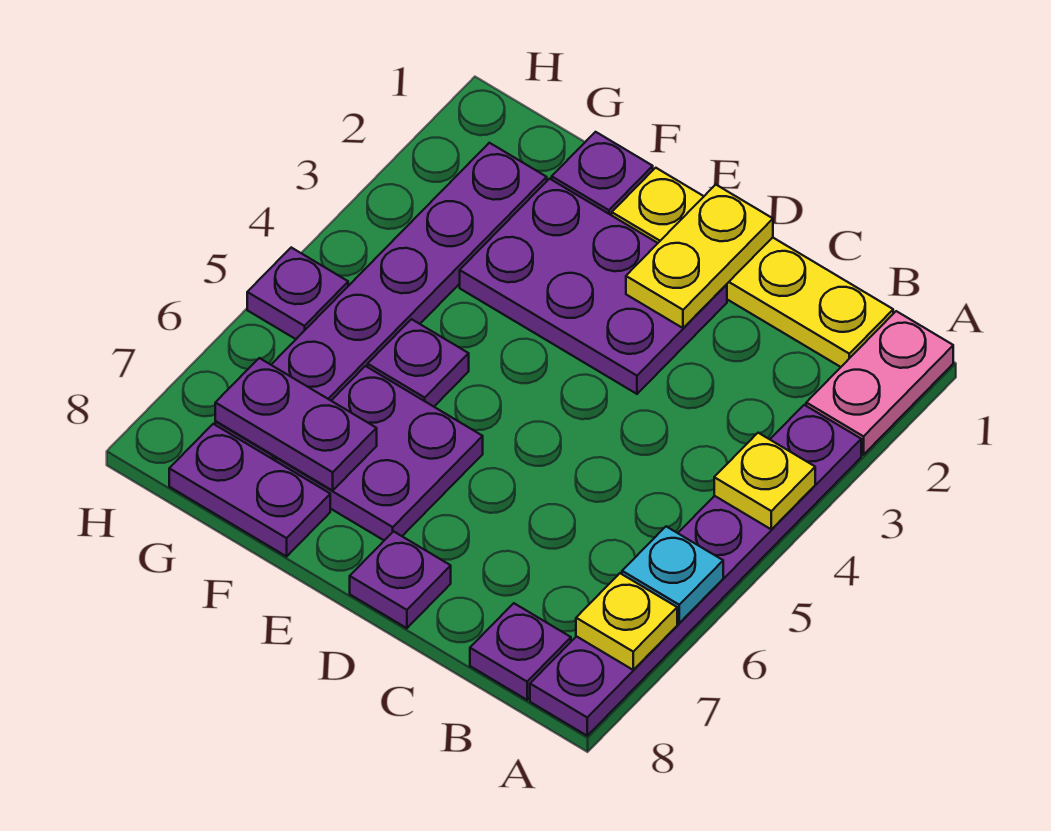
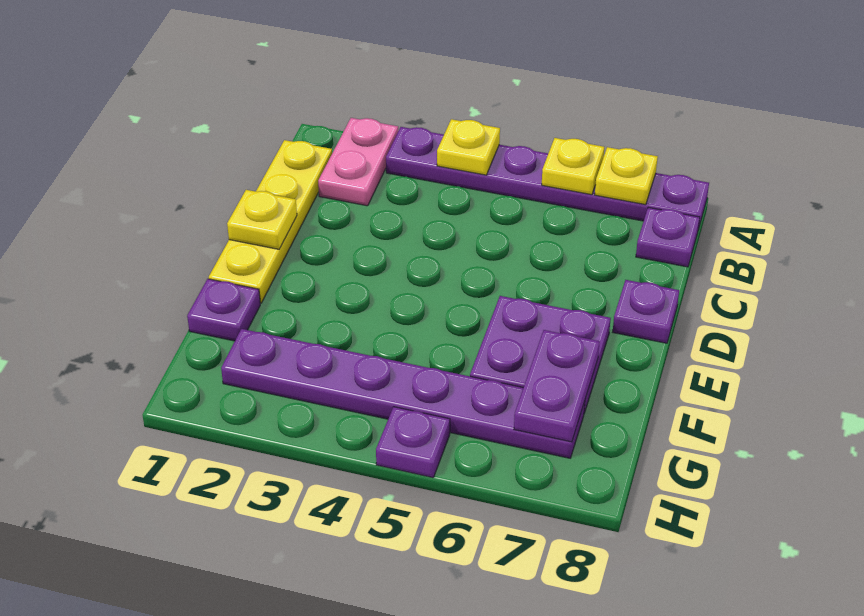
pink 1x2 plate [806,311,953,455] -> pink 1x2 plate turned to [318,118,398,206]
cyan 1x1 plate [622,527,723,623] -> yellow 1x1 plate [542,138,604,195]
yellow 1x2 plate [626,185,773,328] -> yellow 1x1 plate [227,190,297,249]
purple 2x3 plate [460,179,727,394] -> none
purple 1x1 plate [368,319,469,407] -> none
purple 1x2 plate [169,424,330,556] -> none

